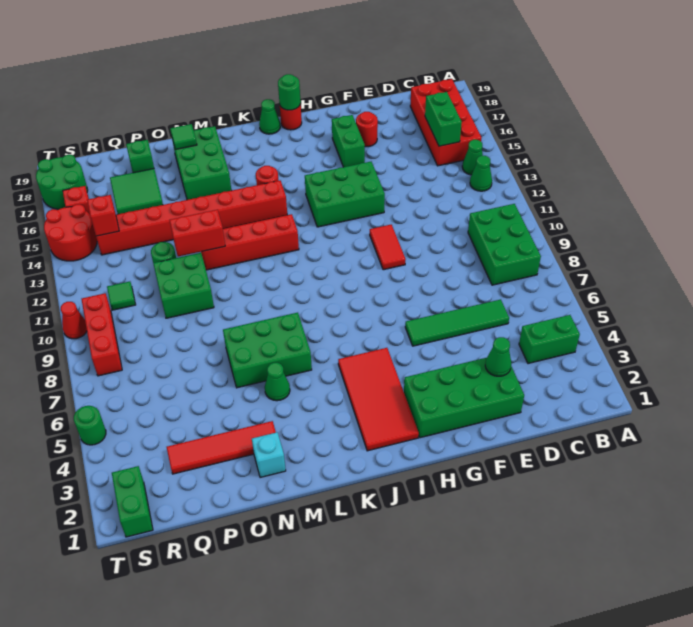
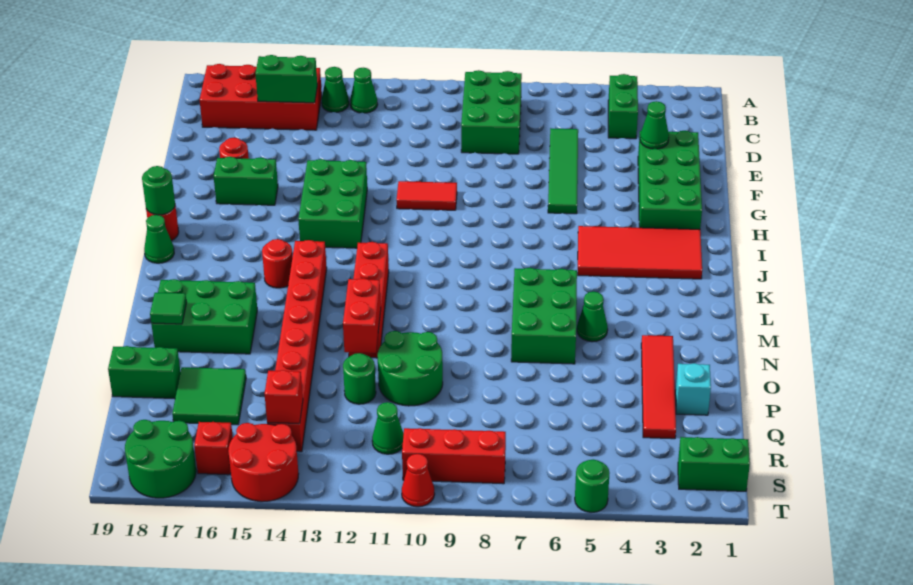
green 2x3 brick [468,204,541,285] -> green 2x3 brick turned to [461,70,522,154]
cyan 1x1 brick [252,432,286,478] -> cyan 1x1 brick moved to [675,363,711,415]
green 2x2 brick [153,253,214,318] -> green 2x2 round brick [378,331,443,406]
green 1x1 brick [126,140,154,173] -> green 1x2 brick [108,346,180,399]
green 1x1 tile [107,282,136,310] -> green 1x1 cone [372,402,404,454]

